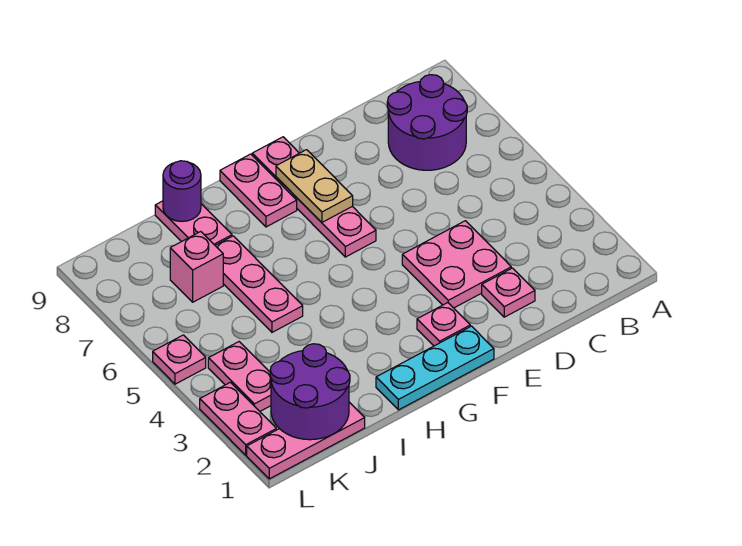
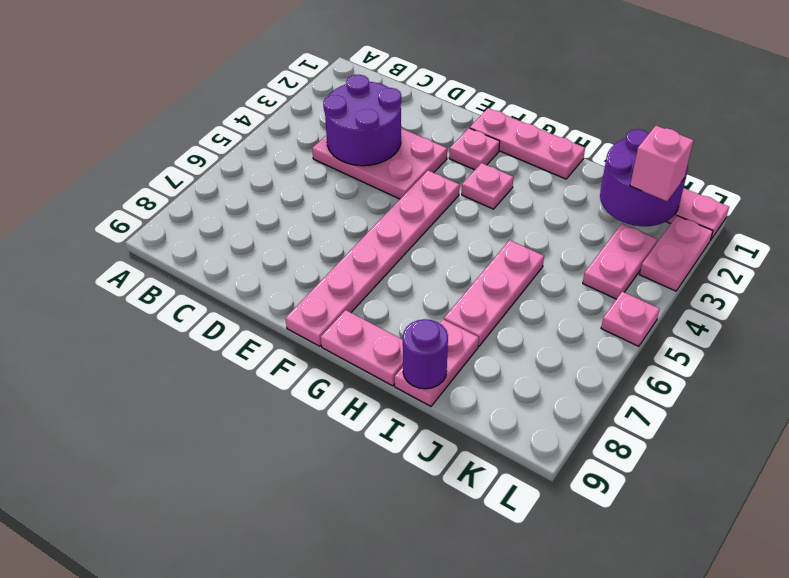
purple 2x2 round brick [387,75,467,170] -> purple 2x2 round brick moved to [323,75,401,166]
pink 1x1 plate [482,268,535,317] -> pink 1x1 plate moved to [462,163,513,209]
pink 2x2 plate [402,221,511,308] -> pink 2x3 plate [312,128,447,199]
cyan 1x3 plate [376,326,494,410] -> pink 1x3 plate [470,108,585,179]
pink 1x4 plate [252,137,376,257] -> pink 1x6 plate [285,170,459,346]
tan 1x2 plate [276,150,353,222] -> none
pink 1x2 plate [220,154,297,227] -> pink 1x2 plate turned to [321,310,403,386]
pink 1x1 brick [170,232,223,302] -> pink 1x1 brick moved to [630,126,694,201]

